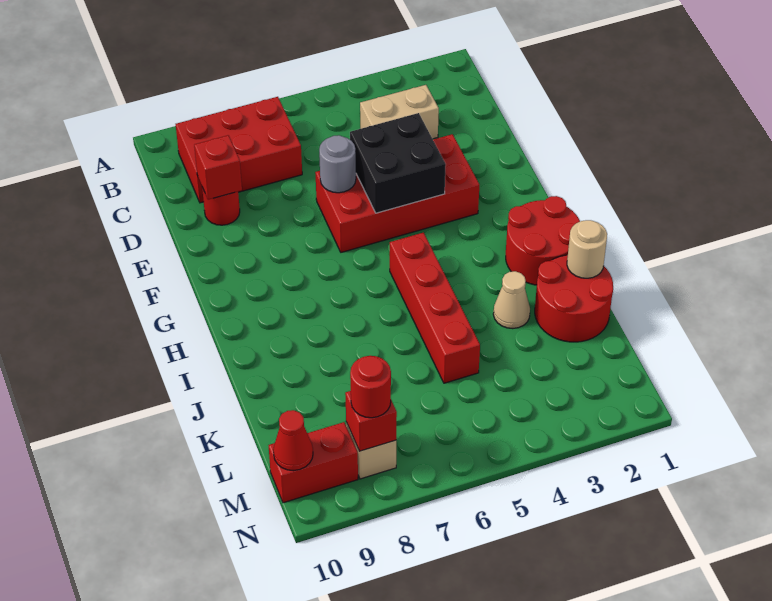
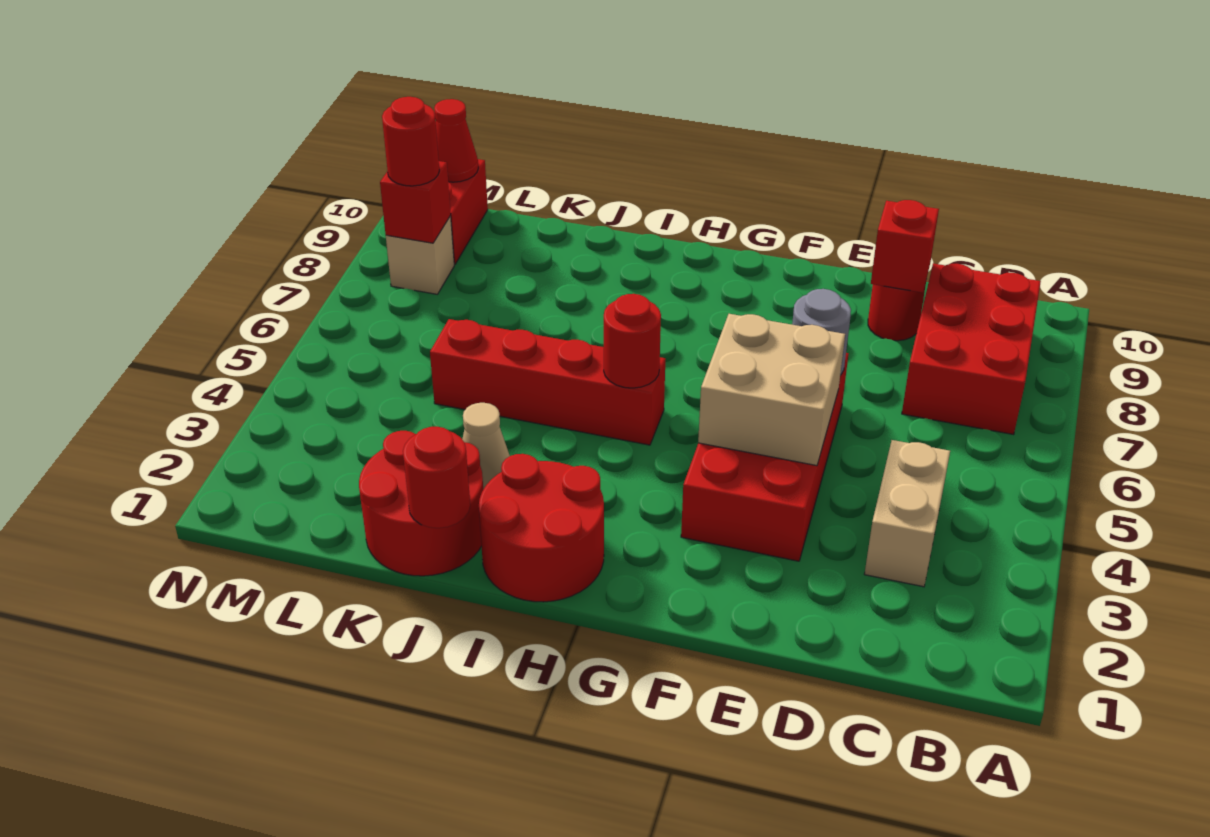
black 2x2 brick [350,113,446,213] -> tan 2x2 brick [698,314,845,466]
none -> red 1x1 round brick [604,294,661,388]
tan 1x1 round brick [567,220,607,278] -> red 1x1 round brick [403,427,470,528]

